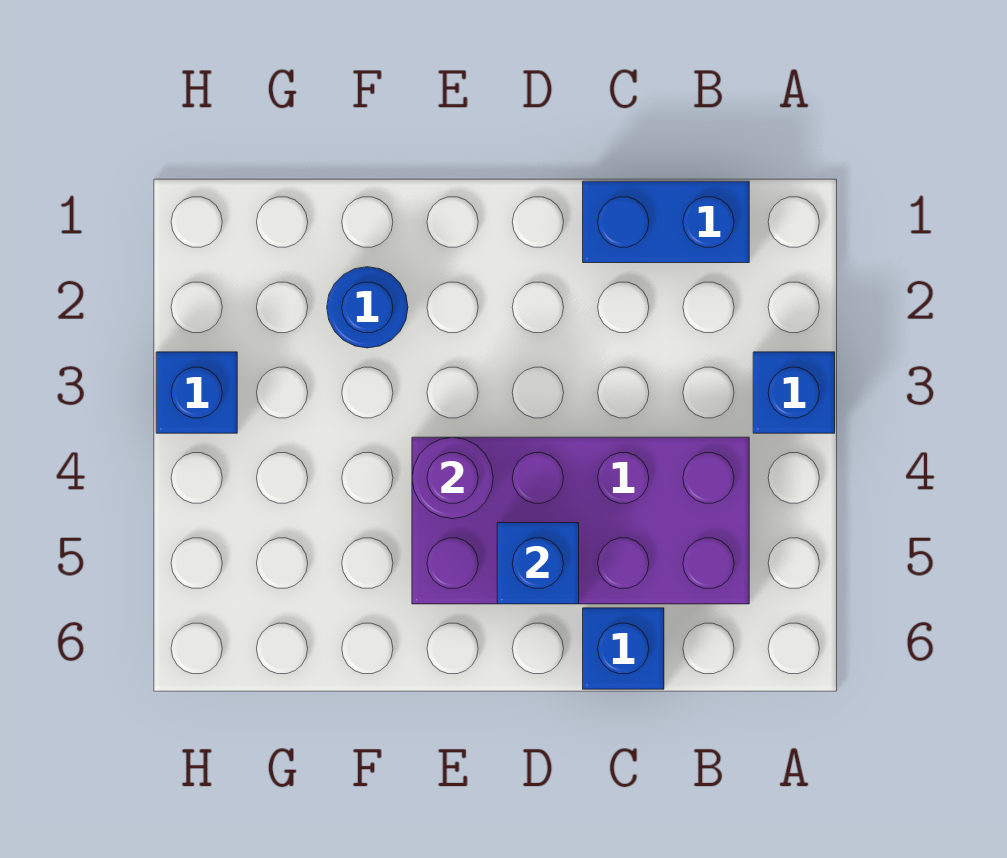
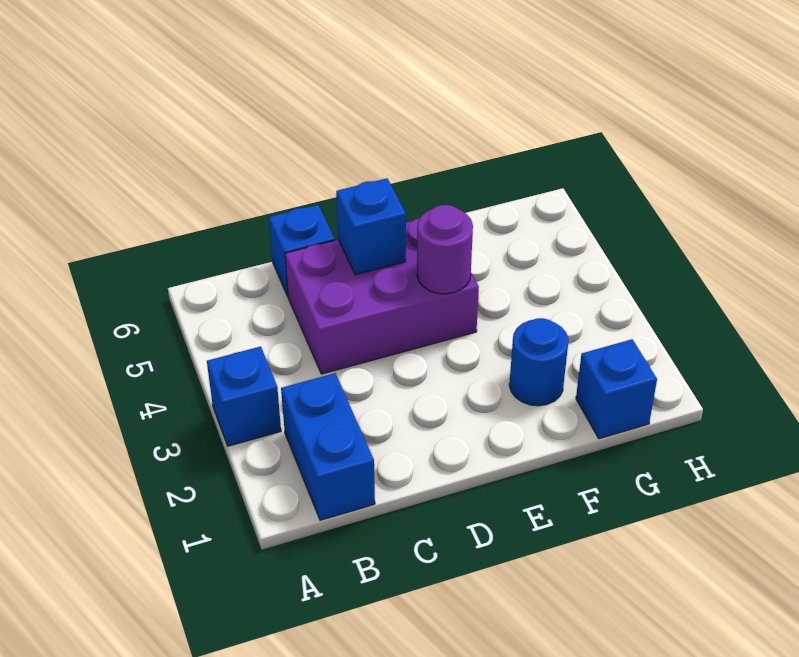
blue 1x2 brick [583,181,749,263] -> blue 1x2 brick turned to [281,373,375,520]
purple 2x4 brick [412,437,749,604] -> purple 2x3 brick [285,218,479,374]
blue 1x1 brick [156,352,237,433] -> blue 1x1 brick moved to [576,339,657,439]

